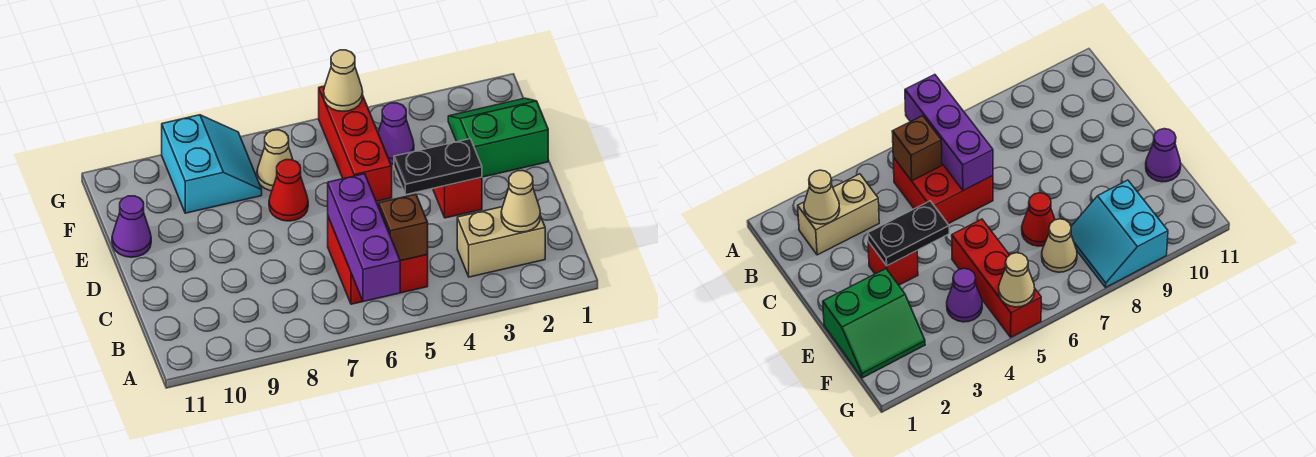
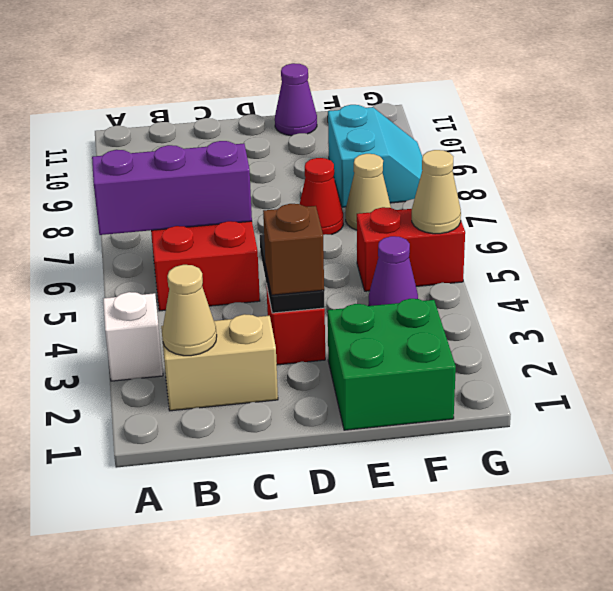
none -> white 1x1 brick [103,292,163,381]
tan 1x2 brick [457,207,545,277] -> tan 1x2 brick turned to [161,314,278,411]
brown 1x1 brick [379,194,428,261] -> brown 1x1 brick moved to [263,204,324,295]
green 2x2 slope [448,98,548,177] -> green 2x2 brick [328,299,456,430]
red 1x3 brick [319,86,392,202] -> red 1x2 brick [357,207,465,291]
cyan 2x2 slope [162,115,262,213] -> cyan 2x2 slope turned to [328,105,422,207]

